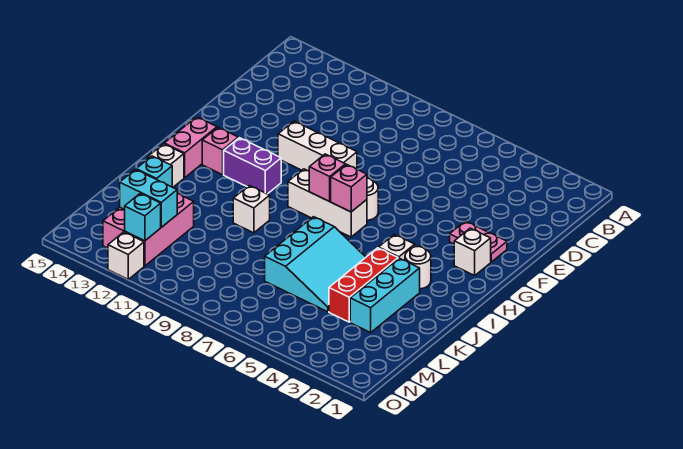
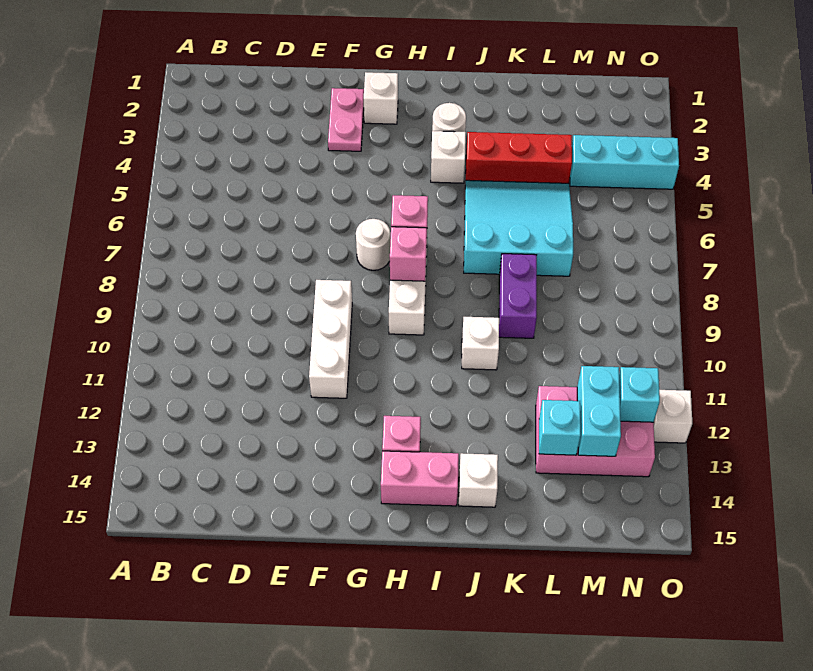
purple 1x2 brick [224,138,281,194] -> purple 1x2 brick moved to [499,254,537,338]
cyan 1x3 brick [350,258,420,332] -> cyan 1x3 brick moved to [570,135,679,189]

